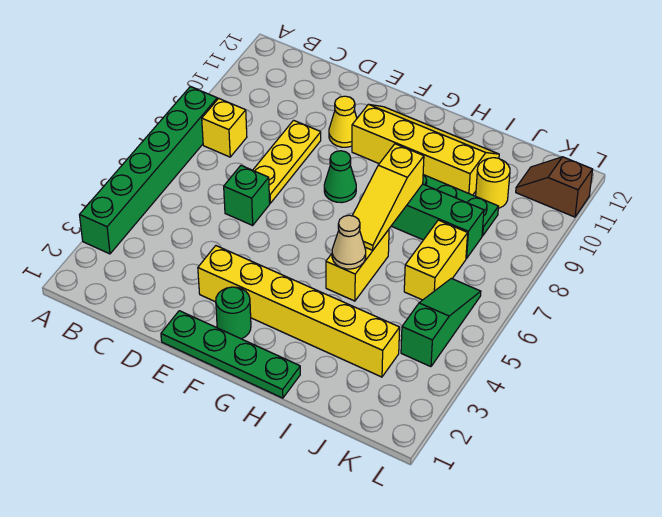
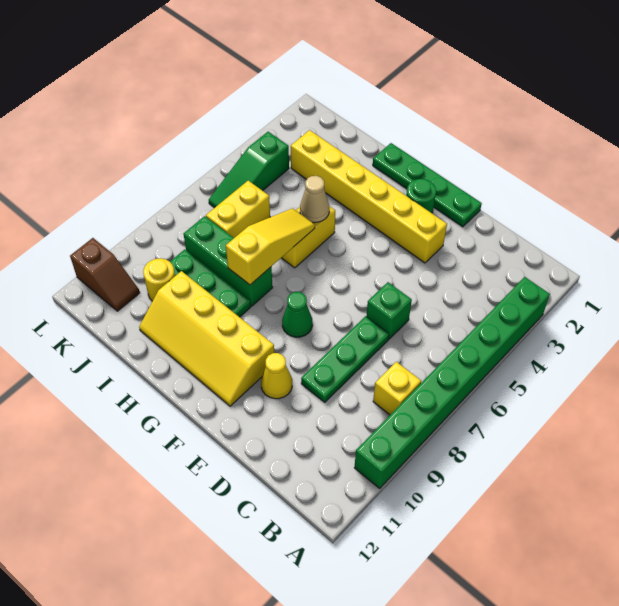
green 1x6 brick [80,87,217,254] -> green 1x8 brick [354,277,550,488]
yellow 1x3 plate [253,120,321,203] -> green 1x3 plate [301,316,389,402]

